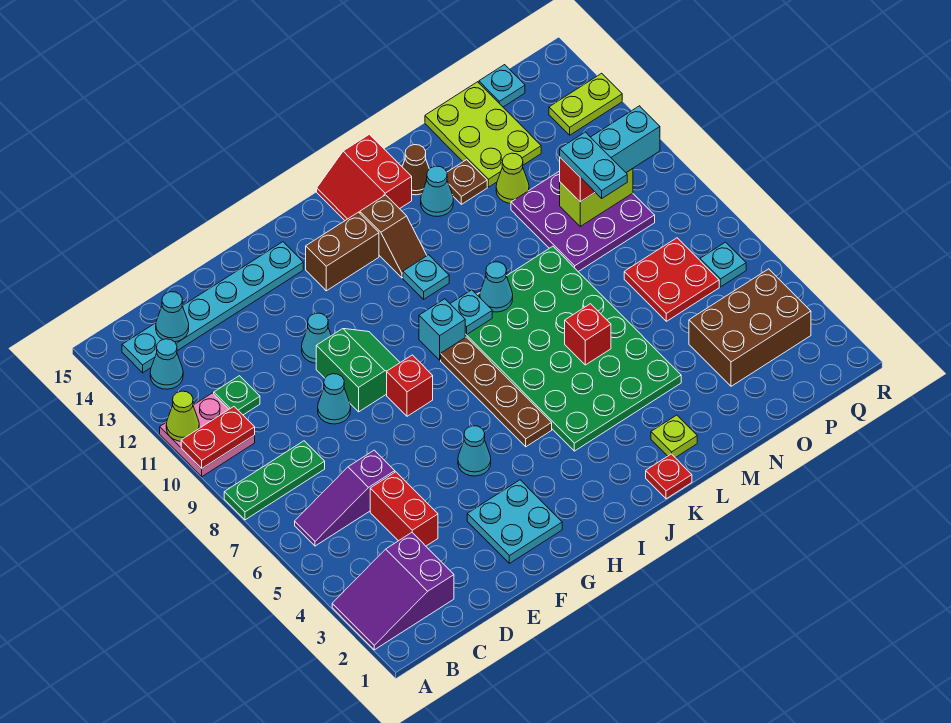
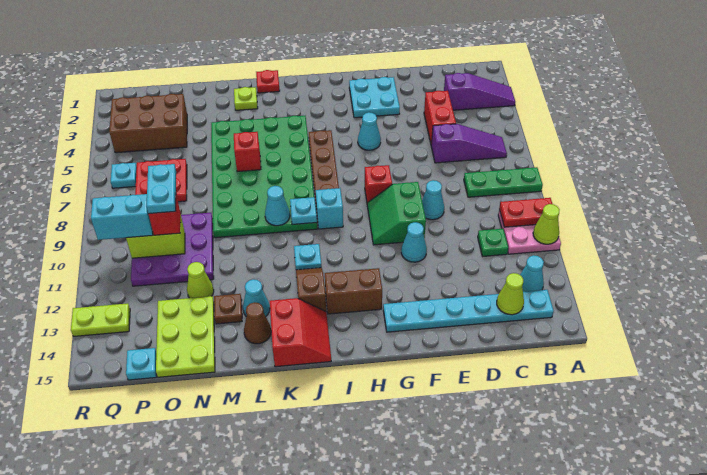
purple 2x3 slope [332,533,454,650] -> purple 1x3 slope [444,73,515,110]
cyan 1x1 cone [156,292,189,342] -> lime 1x1 cone [497,273,524,315]

